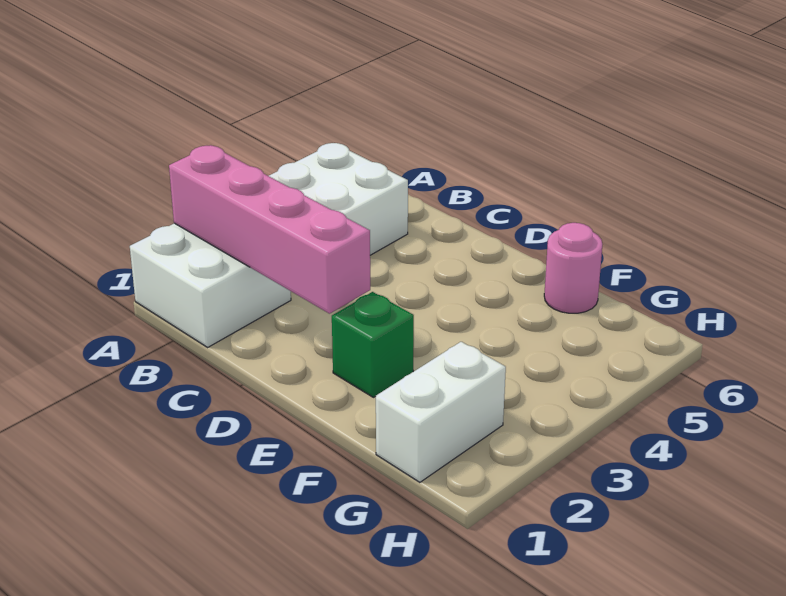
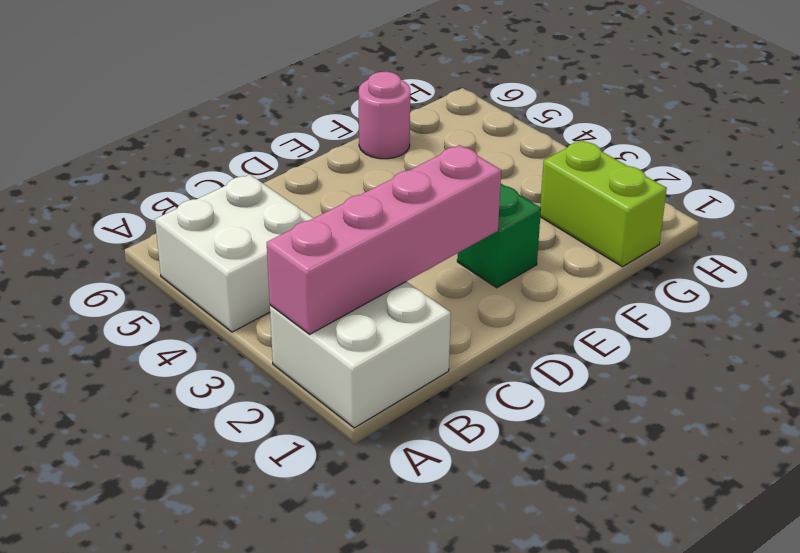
white 1x2 brick [376,342,506,482] -> lime 1x2 brick [540,140,667,267]

